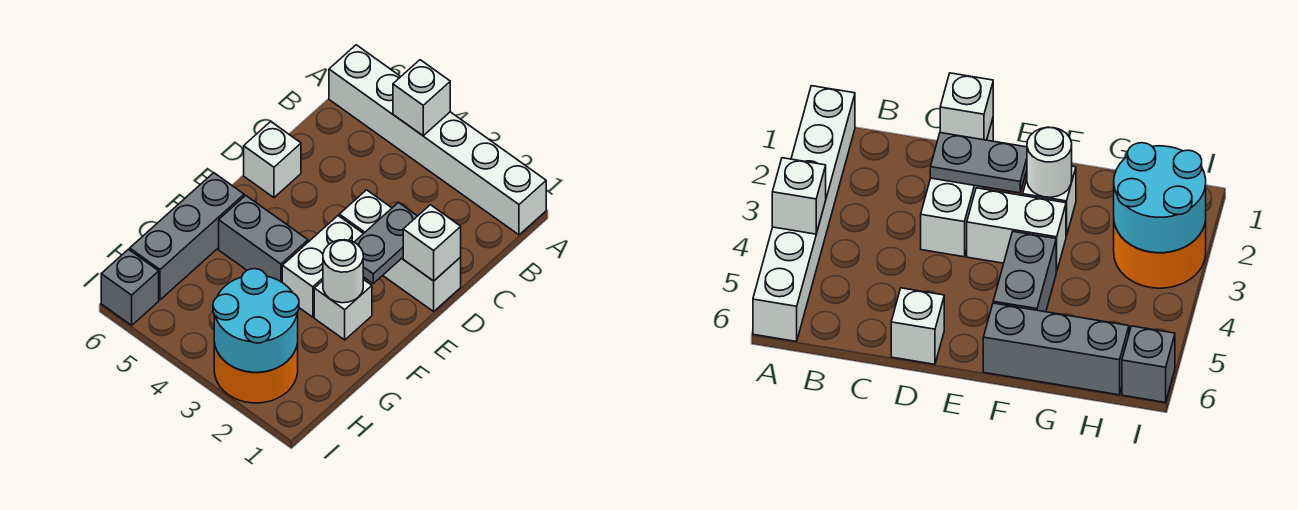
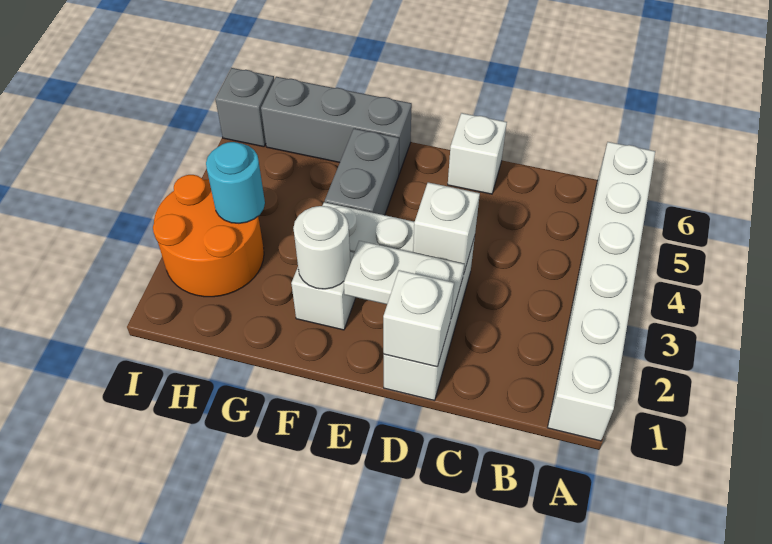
white 1x1 brick [393,60,450,136] -> white 1x1 brick moved to [413,182,480,274]
grey 1x2 plate [354,202,417,283] -> white 1x2 plate [344,241,464,317]
cyan 2x2 round brick [213,269,299,372] -> cyan 1x1 round brick [206,142,265,223]

